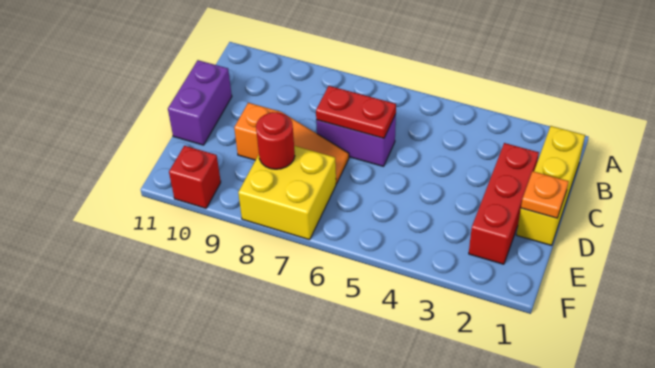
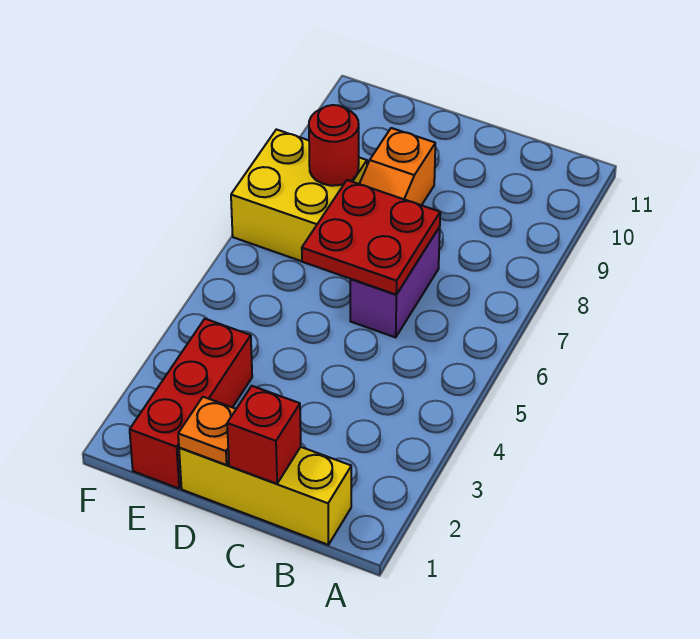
red 1x3 brick [469,143,539,264] -> red 1x3 brick turned to [130,319,252,488]
red 1x2 plate [316,86,396,138] -> red 2x2 plate [302,180,440,295]
purple 1x2 brick [168,60,232,145] -> none
red 1x1 brick [169,146,221,208] -> red 1x1 brick moved to [227,386,301,484]

